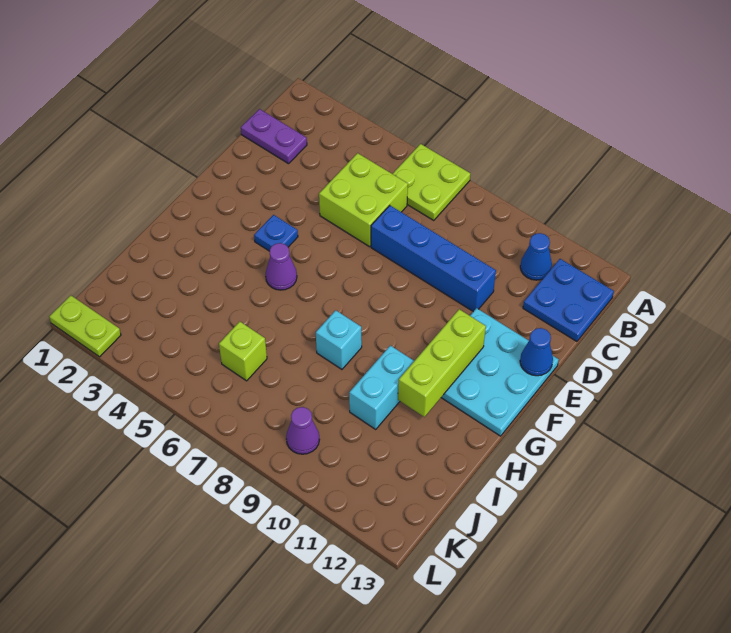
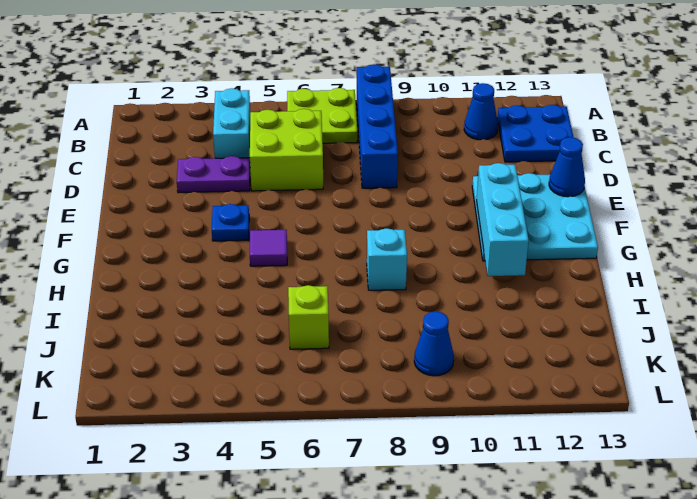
purple 1x2 plate [241,109,307,164] -> purple 1x2 plate moved to [177,156,250,193]
blue 1x4 brick [371,205,496,312] -> blue 1x4 brick turned to [357,64,398,188]
lime 1x3 brick [398,309,486,417] -> cyan 1x3 brick [477,163,529,276]
purple 1x1 cone [266,243,297,290] -> purple 1x1 tile [250,230,287,266]
cyan 1x2 brick [349,346,414,429] -> cyan 1x2 brick moved to [213,88,250,158]
purple 1x1 cone [286,407,320,454] -> blue 1x1 cone [414,311,454,376]
lime 1x2 plate [49,295,121,357] -> none

